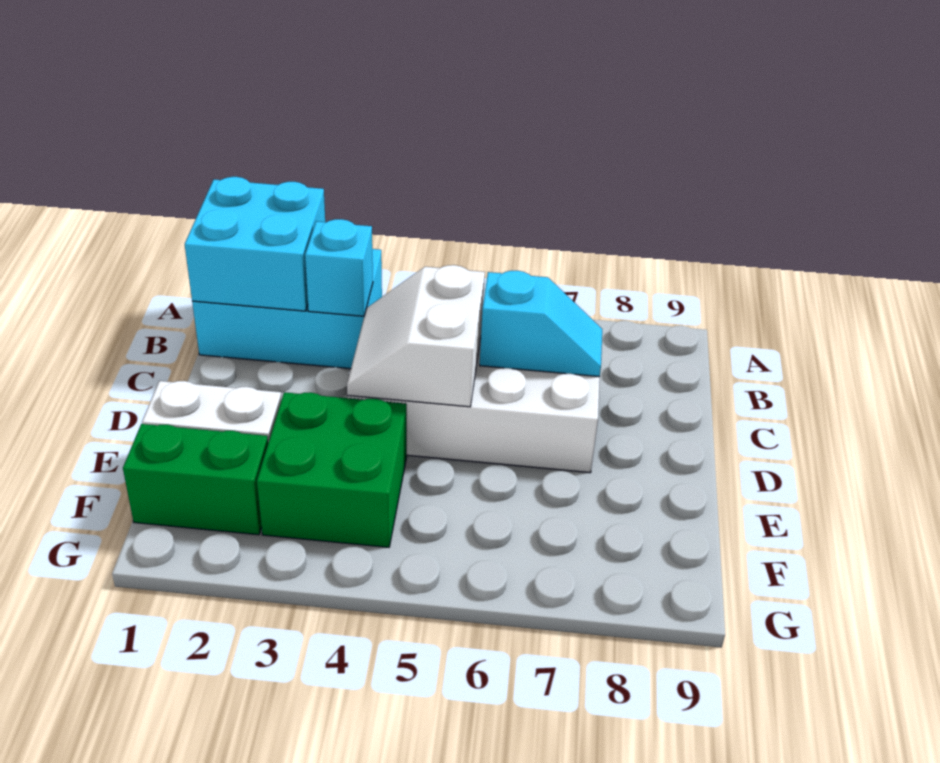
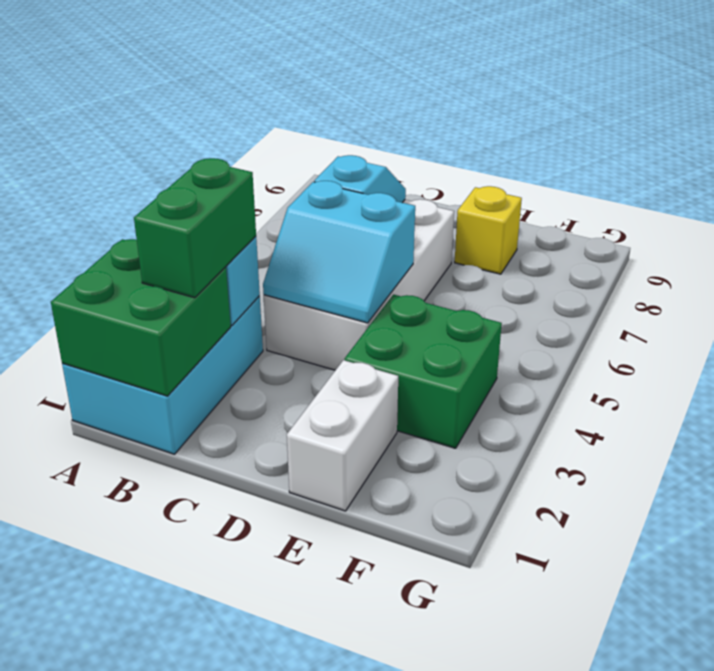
cyan 2x2 brick [185,177,325,311] -> green 2x2 brick [51,239,231,396]
white 2x2 slope [347,265,485,407] -> cyan 2x2 slope [263,181,415,323]
none -> yellow 1x1 brick [455,186,522,274]
green 1x2 brick [123,424,268,535] -> green 1x2 brick moved to [134,158,256,298]

